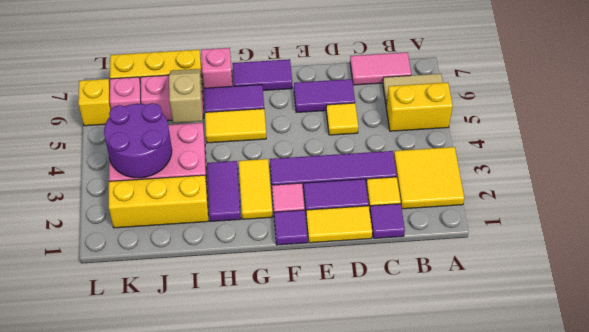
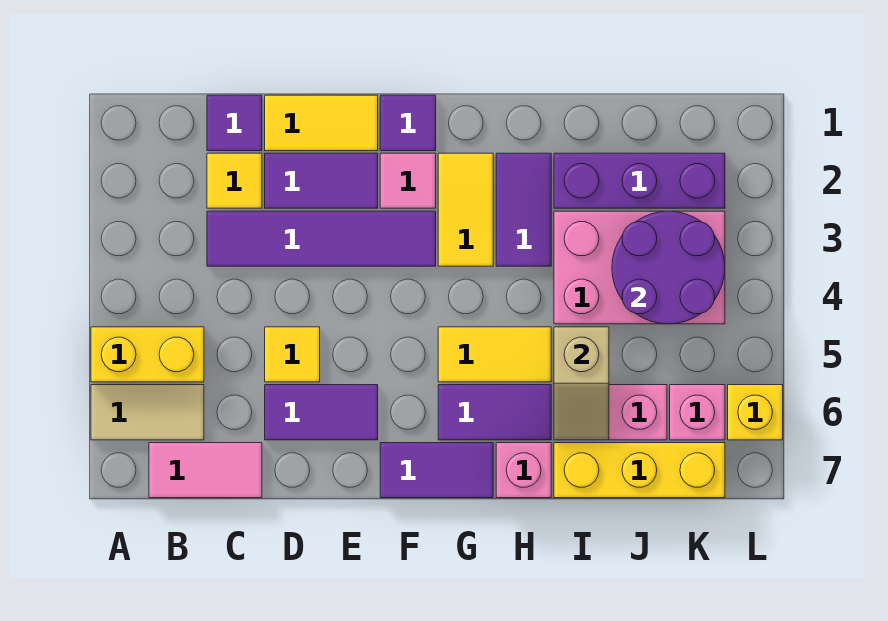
yellow 2x2 tile [394,147,464,209] -> none
yellow 1x3 brick [109,175,208,228] -> purple 1x3 brick [554,153,725,208]

